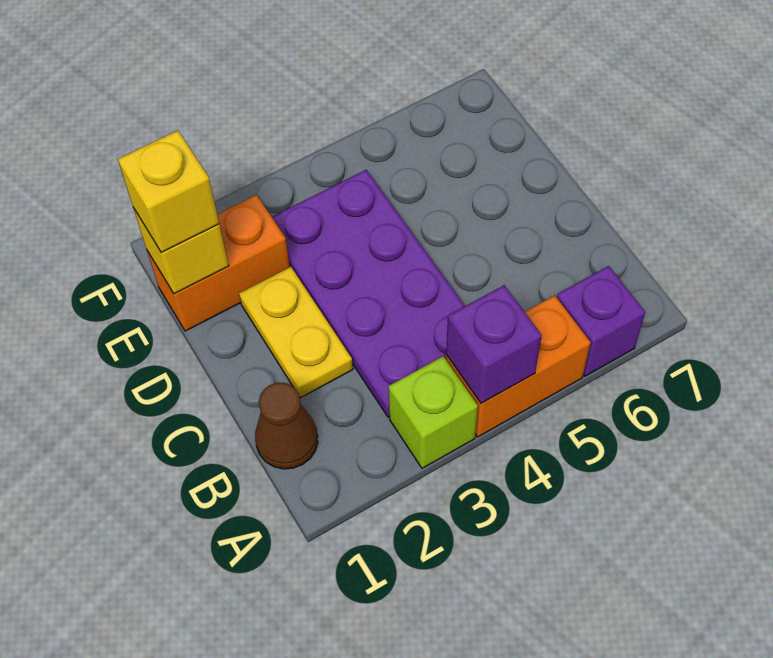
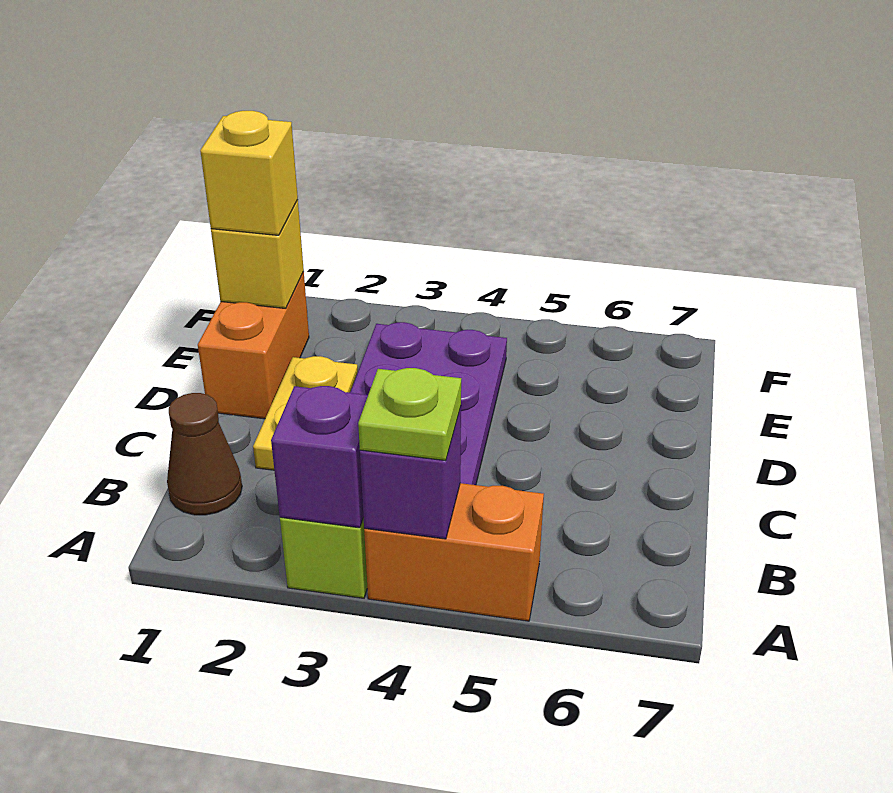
none -> lime 1x1 plate [358,368,461,461]
purple 1x1 brick [557,266,645,376] -> purple 1x1 brick moved to [271,386,368,528]
orange 1x2 brick [147,195,290,331] -> orange 1x2 brick turned to [198,272,309,419]

